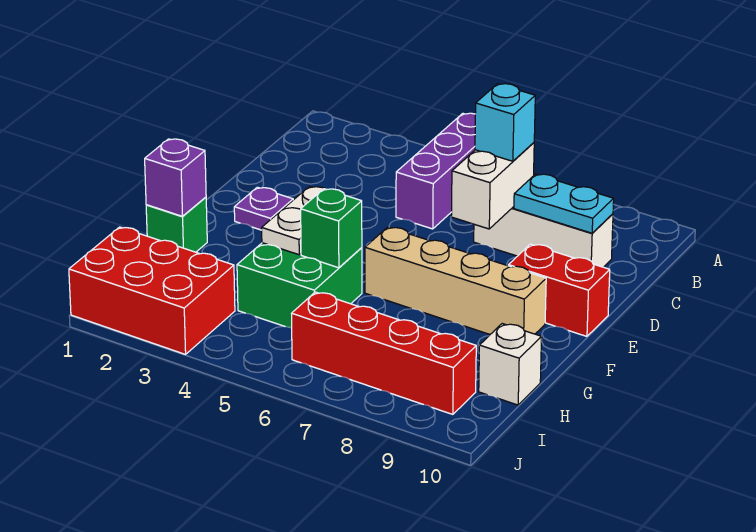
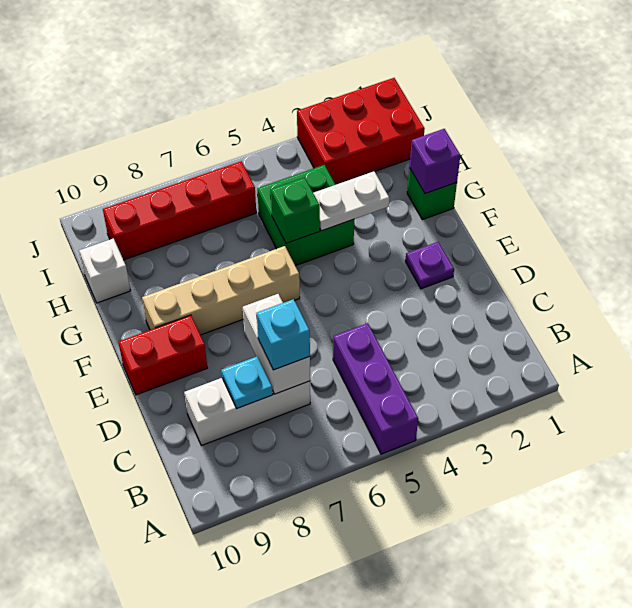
cyan 1x2 plate [514,174,614,233] -> cyan 1x1 plate [221,357,273,408]
white 1x2 plate [262,186,325,255] -> white 1x2 plate turned to [313,171,390,231]

